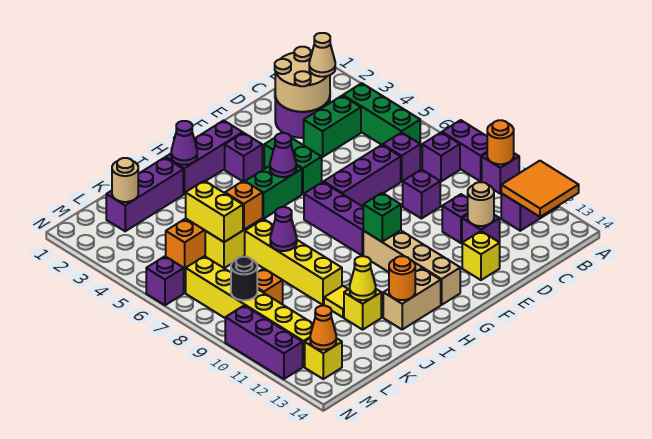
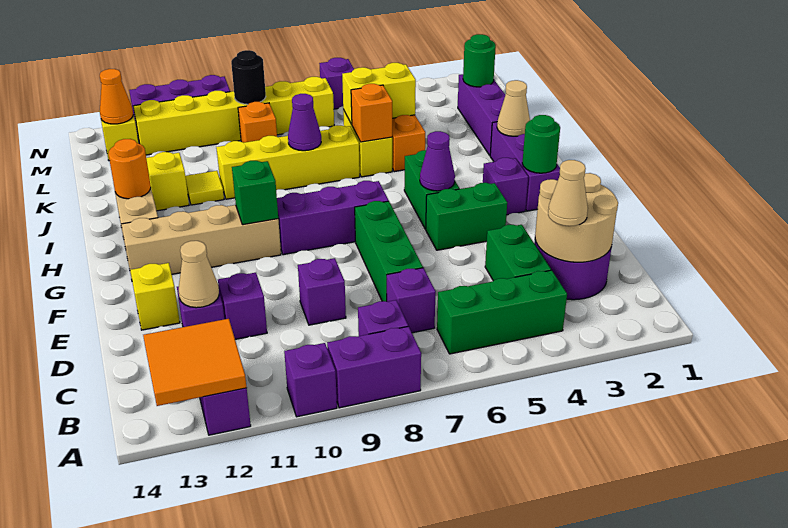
orange 1x1 round brick [487,120,514,164] -> none
purple 1x3 brick [324,145,401,206] -> green 1x3 brick [355,201,423,301]
tan 1x1 round brick [468,182,494,226] -> tan 1x1 cone [179,241,219,308]
none -> green 1x1 round brick [522,115,560,173]
purple 1x1 cone [171,121,197,165] -> tan 1x1 cone [497,80,530,136]
yellow 1x1 cone [350,256,376,300] -> none
tan 1x1 round brick [112,158,138,202] -> green 1x1 round brick [463,34,496,87]

